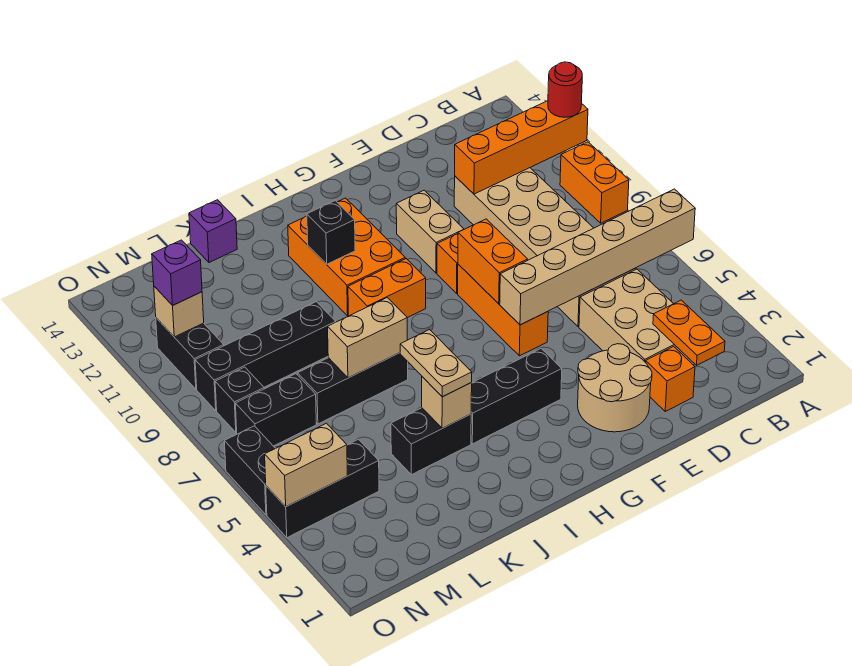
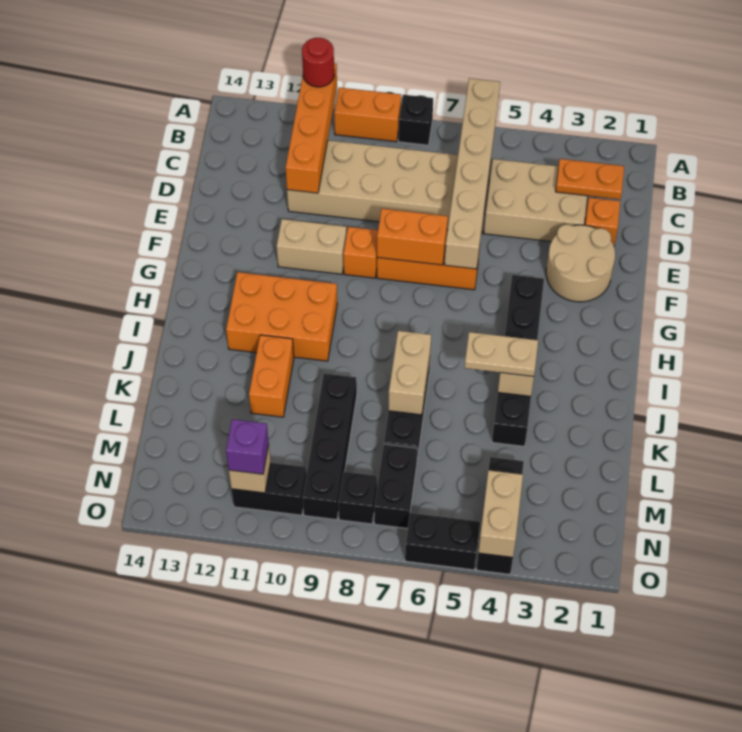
orange 1x2 brick [348,259,426,318] -> orange 1x2 brick moved to [249,335,294,417]
black 1x1 brick [307,201,355,264] -> black 1x1 brick moved to [398,95,433,145]
purple 1x1 brick [189,200,237,263] -> none

